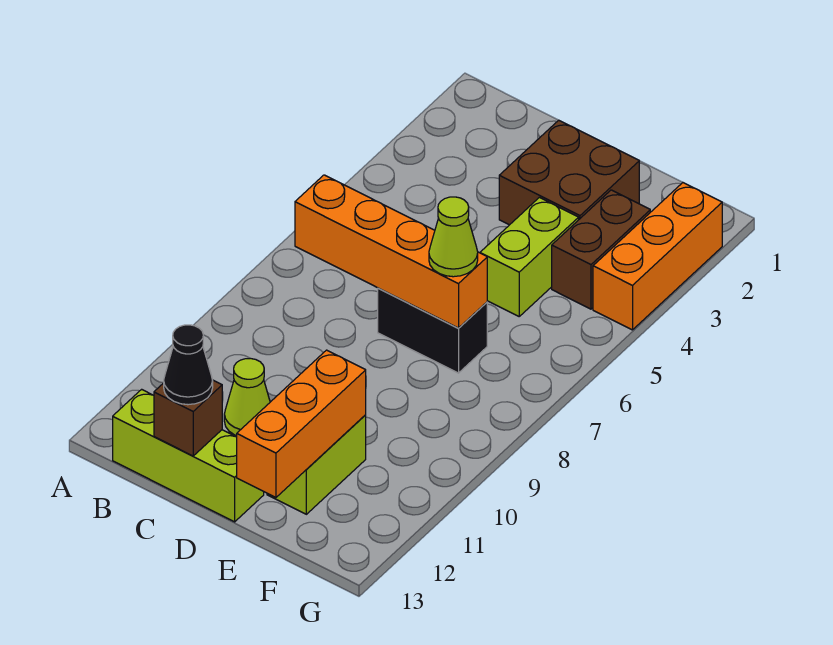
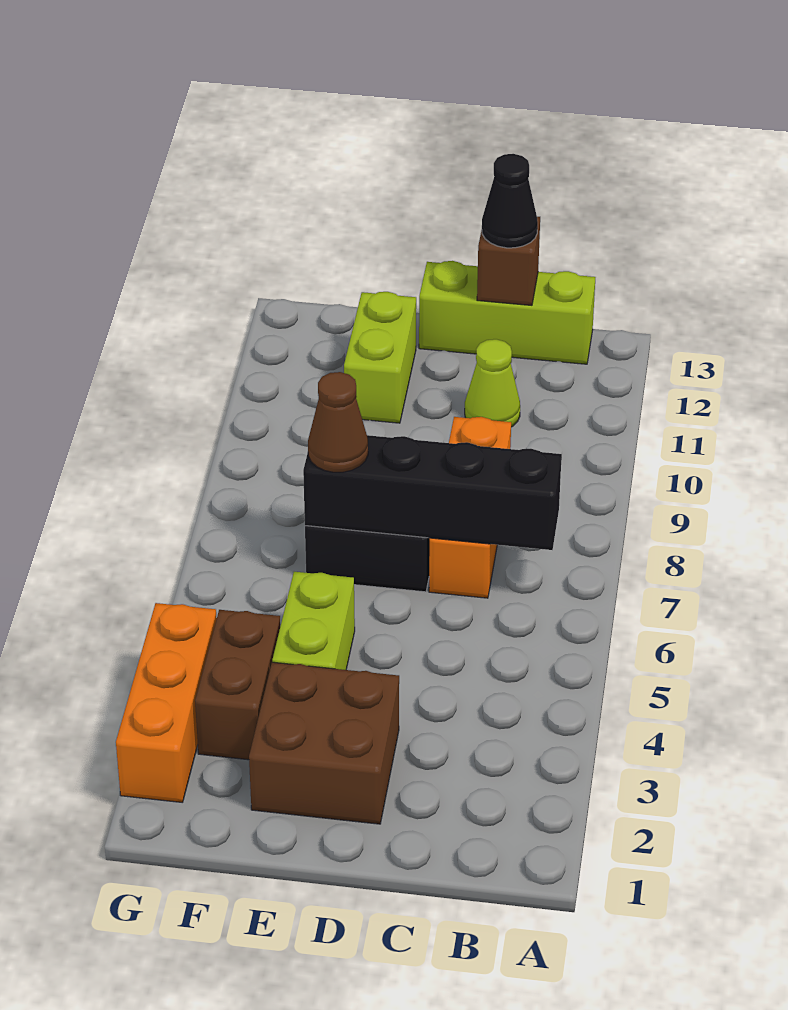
orange 1x4 brick [295,175,487,328] -> black 1x4 brick [303,435,562,550]
lime 1x1 cone [429,197,478,277] -> brown 1x1 cone [308,372,368,472]
orange 1x3 brick [237,350,366,497] -> orange 1x3 brick moved to [429,417,511,598]

